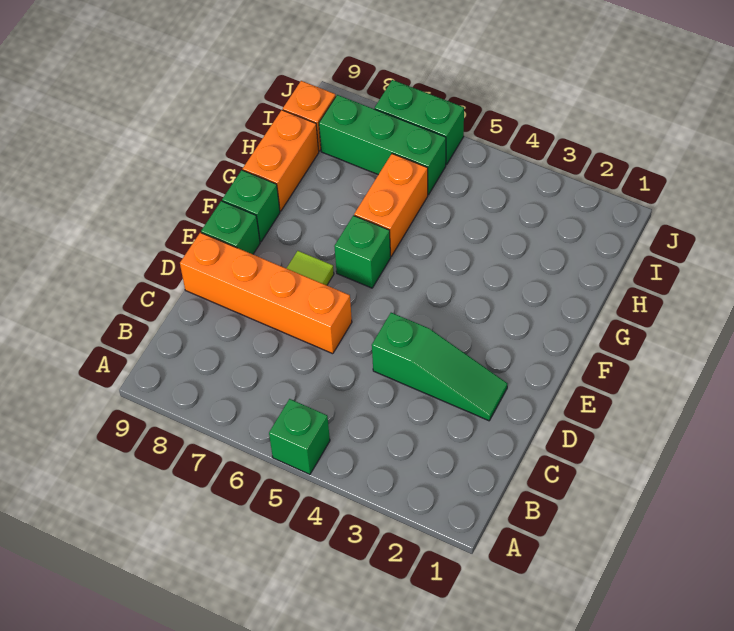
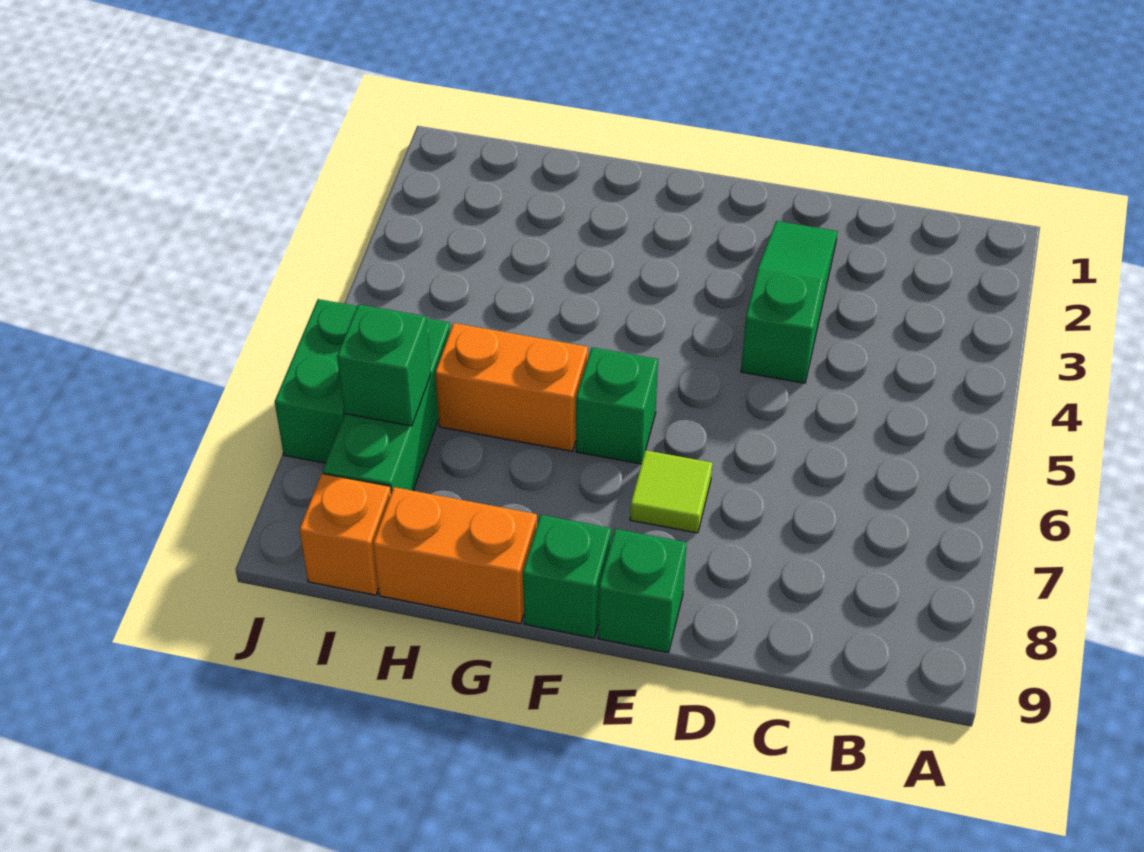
green 1x1 brick [269,399,330,474] -> green 1x1 brick moved to [337,304,431,426]
orange 1x4 brick [180,233,352,354] -> none

